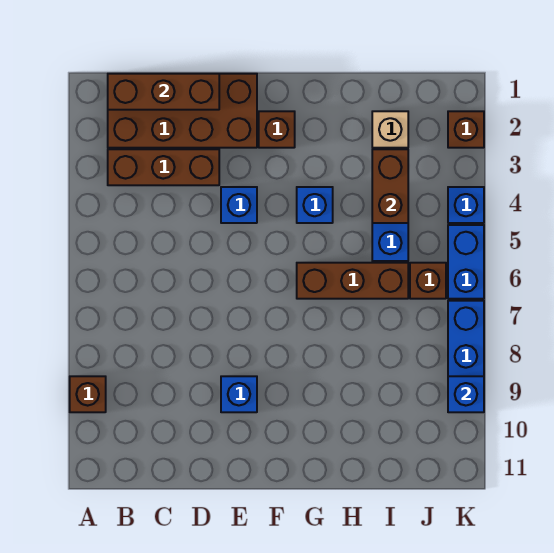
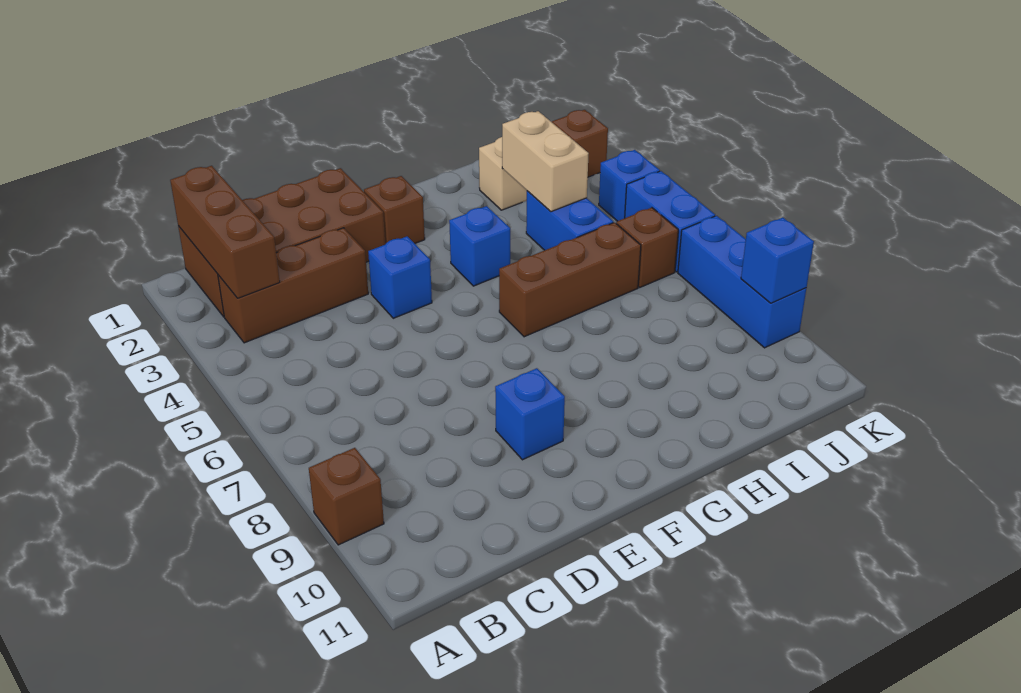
brown 1x3 brick [108,74,219,110] -> brown 1x3 brick turned to [170,166,280,298]
brown 1x2 brick [372,149,408,223] -> tan 1x2 brick [502,111,589,212]

